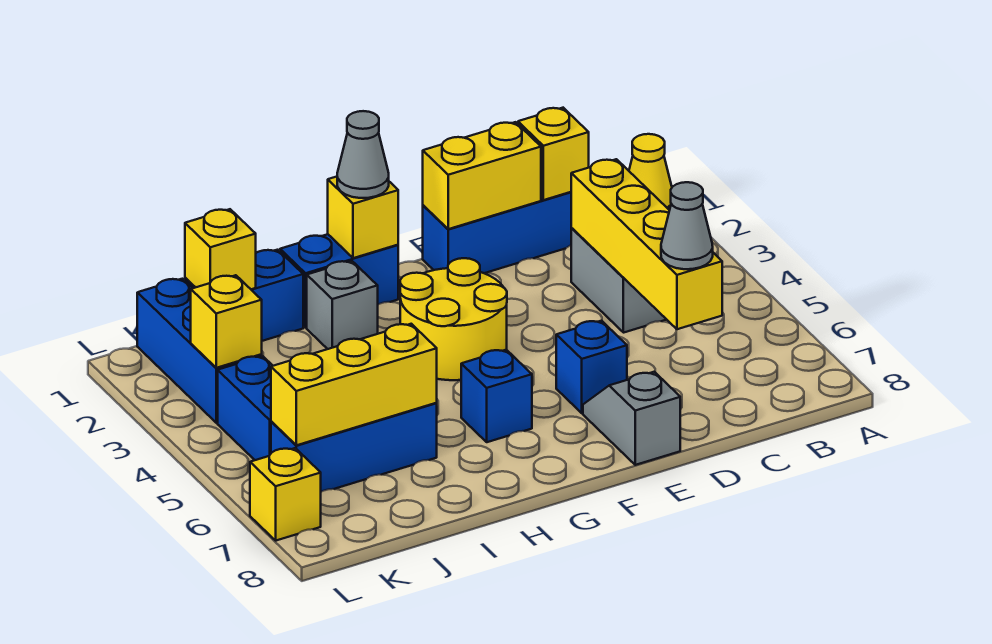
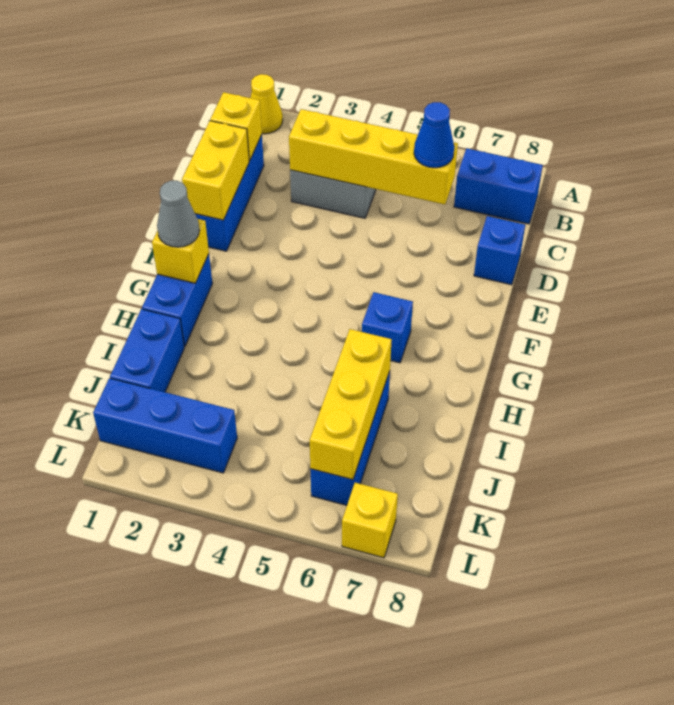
grey 1x1 cone [661,182,713,269] -> blue 1x1 cone [414,102,454,168]
blue 1x1 brick [556,321,627,413] -> blue 1x1 brick moved to [474,216,525,285]
grey 1x2 slope [583,372,680,465] -> none
yellow 2x2 round brick [400,258,507,380] -> none
grey 1x1 brick [307,261,378,349] -> none
yellow 1x1 brick [185,209,256,289] -> none
yellow 1x1 brick [191,275,262,368] -> none
blue 1x2 brick [218,356,273,460] -> blue 1x2 brick moved to [454,148,543,224]

